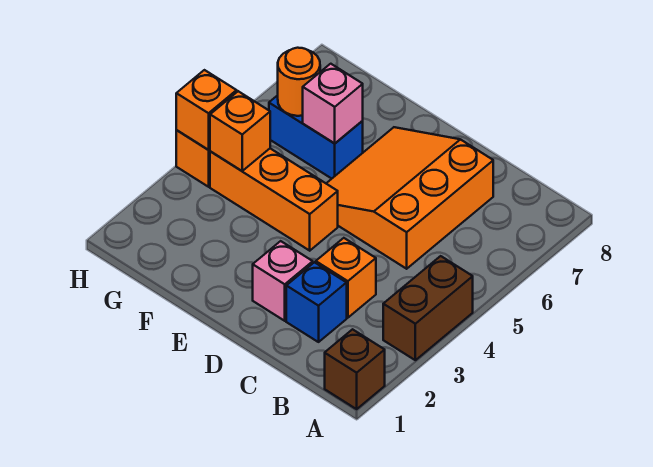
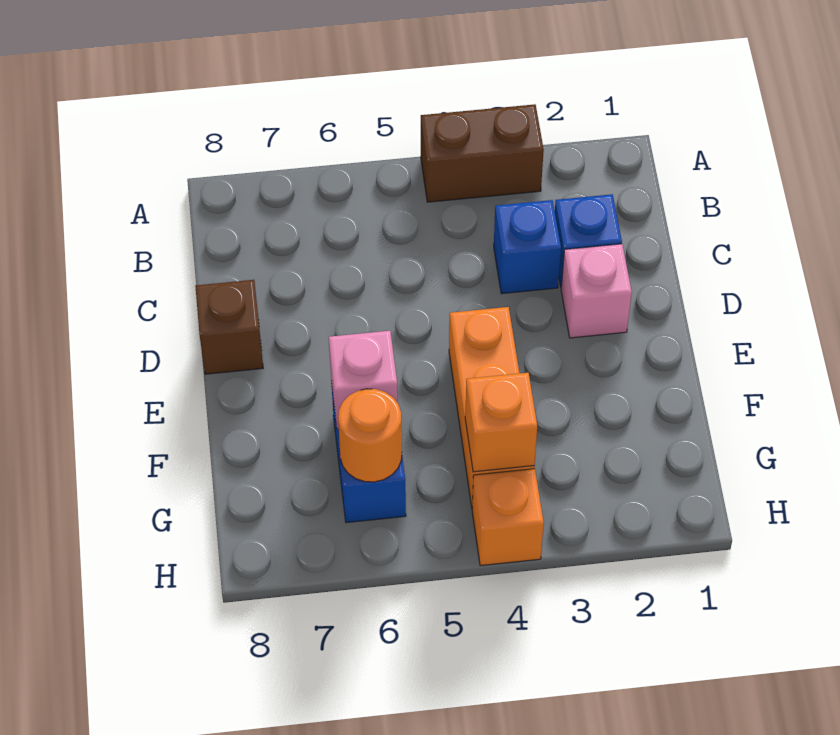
brown 1x1 brick [325,329,385,409] -> brown 1x1 brick moved to [195,280,263,374]
orange 1x1 brick [316,238,376,318] -> blue 1x1 brick [494,200,561,294]
orange 3x3 slope [326,127,493,269] -> none
orange 1x1 brick [176,70,237,150] -> none

